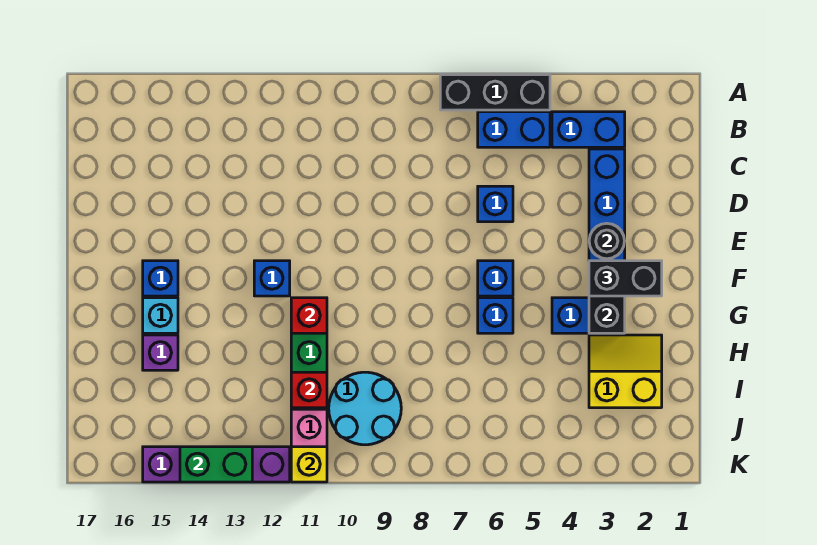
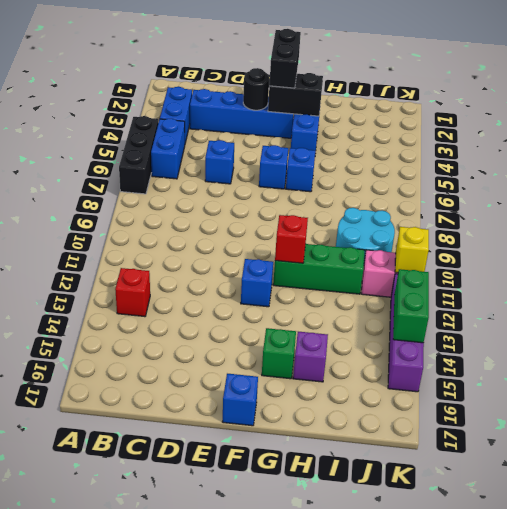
blue 1x1 brick [143,261,178,296] -> blue 1x1 brick moved to [223,374,258,426]
cyan 1x1 brick [143,298,178,333] -> green 1x1 brick [262,328,296,379]
yellow 2x2 slope [589,335,662,408] -> none
red 1x1 brick [291,372,327,408] -> red 1x1 brick moved to [115,268,150,317]

